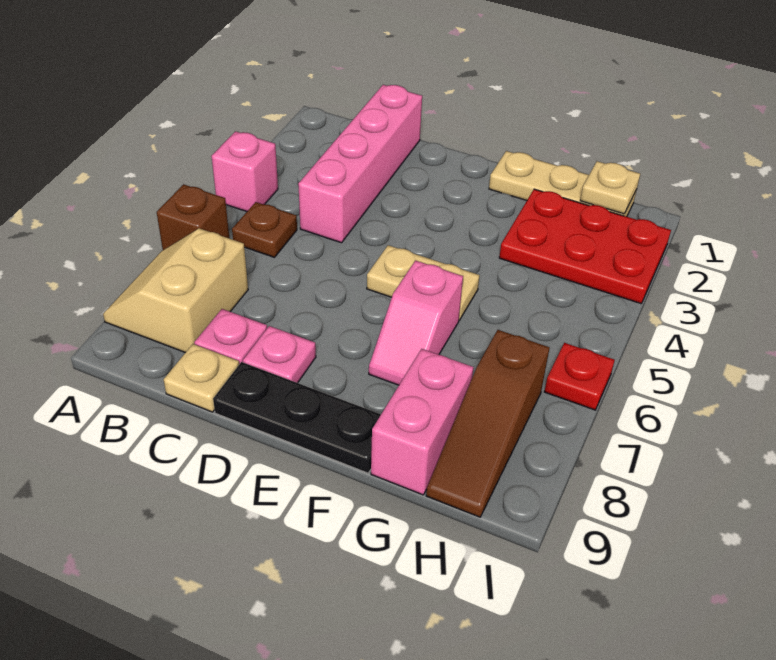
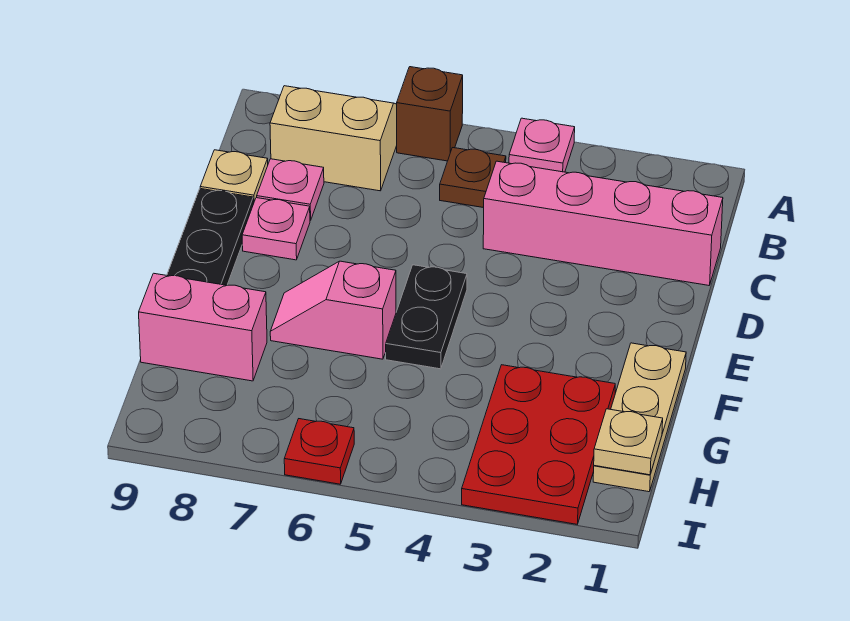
pink 1x1 brick [212,131,278,211] -> pink 1x1 plate [509,118,575,172]
tan 1x2 plate [367,245,480,320] -> black 1x2 plate [386,265,467,369]
brown 1x3 slope [426,330,550,517] -> none

